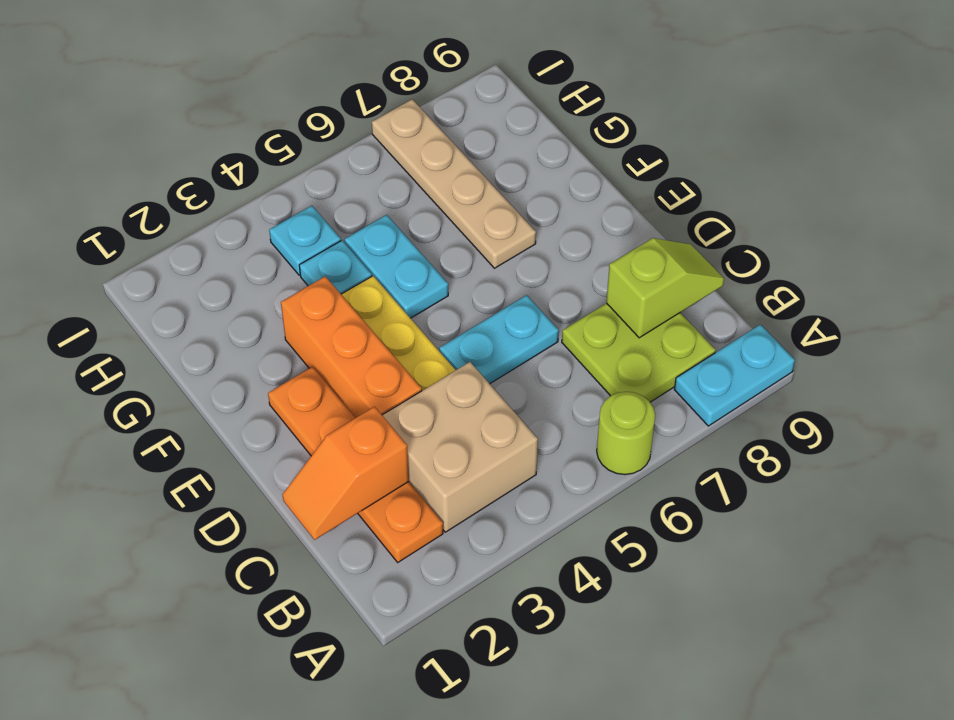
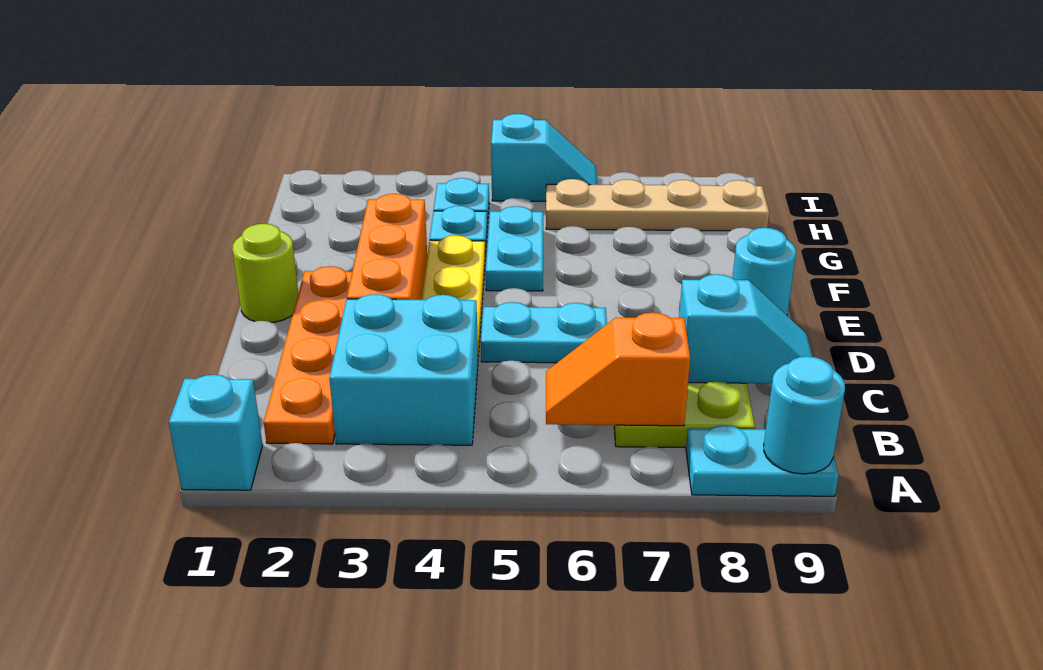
none -> cyan 1x1 brick [169,375,263,490]
lime 1x1 round brick [597,392,655,475] -> lime 1x1 round brick moved to [232,224,298,323]
none -> cyan 1x1 round brick [764,356,845,474]
tan 2x2 brick [382,362,538,532] -> cyan 2x2 brick [329,294,478,445]
orange 1x2 slope [283,407,409,540] -> orange 1x2 slope moved to [546,313,690,426]
lime 1x2 slope [606,238,724,338] -> cyan 1x2 slope [679,274,813,383]
none -> cyan 1x1 round brick [733,228,796,315]
tan 1x4 plate [372,99,536,268] -> tan 1x4 plate turned to [546,179,769,231]
none -> cyan 1x2 slope [491,114,597,201]

